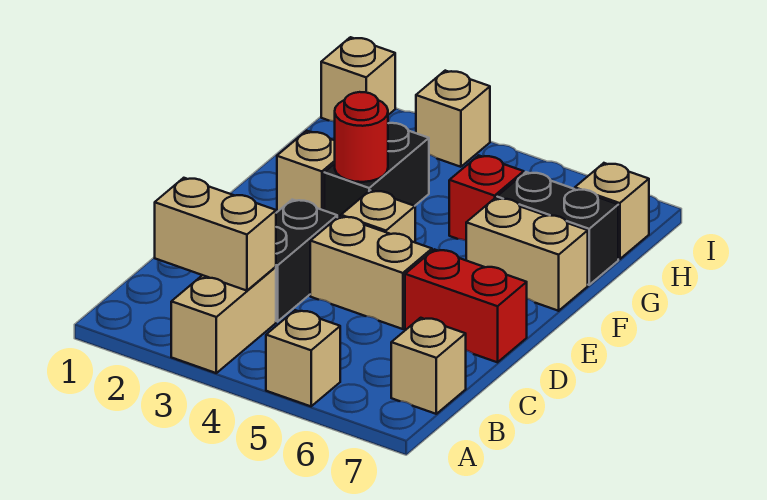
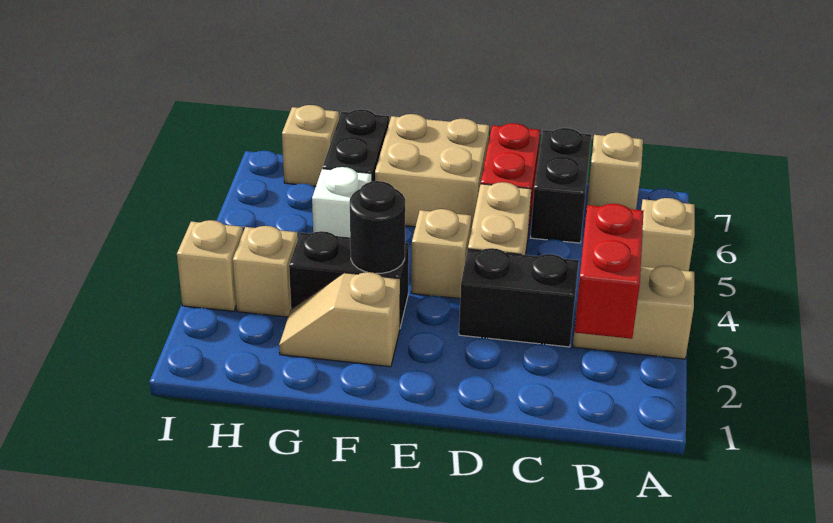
tan 1x2 brick [155,178,276,291] -> red 1x2 brick [574,204,644,339]
none -> black 1x2 brick [531,128,591,243]
red 1x1 round brick [335,92,388,182] -> black 1x1 round brick [350,181,405,273]
tan 1x2 brick [466,198,588,311] -> tan 2x2 brick [375,114,489,230]
red 1x1 brick [449,155,524,240] -> white 1x1 brick [312,167,372,237]
tan 1x1 brick [321,37,395,122] -> tan 1x1 brick moved to [233,226,298,317]

